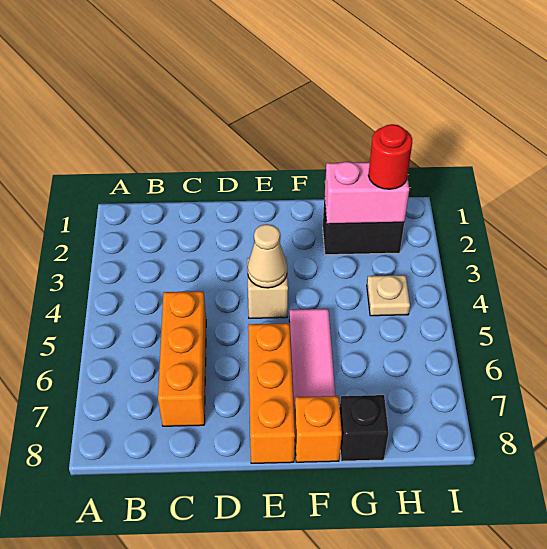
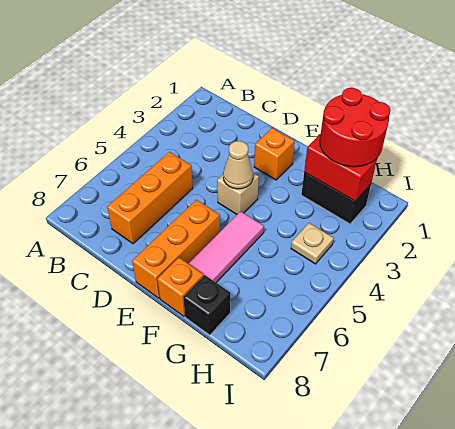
none -> orange 1x1 brick [254,128,295,180]
pink 1x2 brick [324,162,409,224] -> red 1x2 brick [304,135,377,201]
red 1x1 round brick [368,124,412,189] -> red 2x2 round brick [320,88,390,167]

